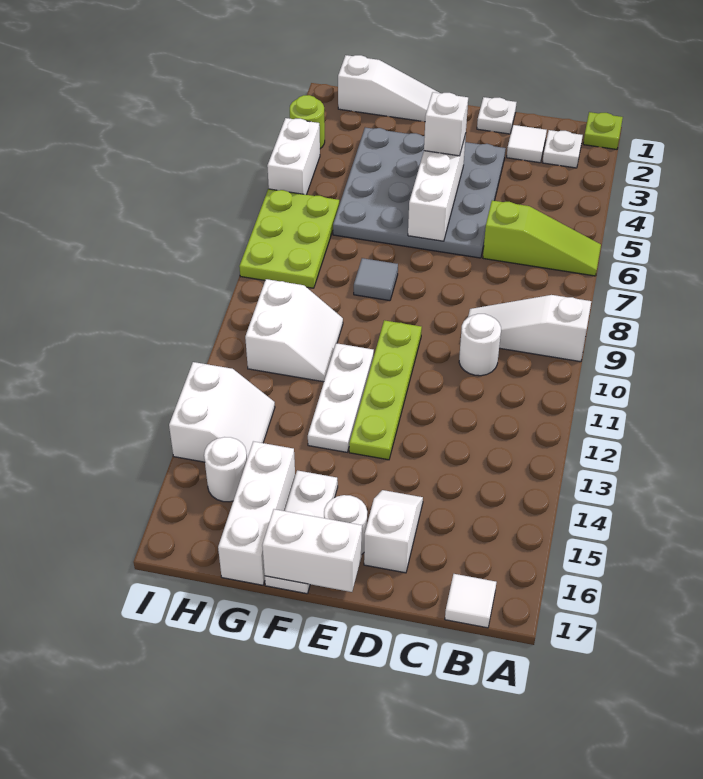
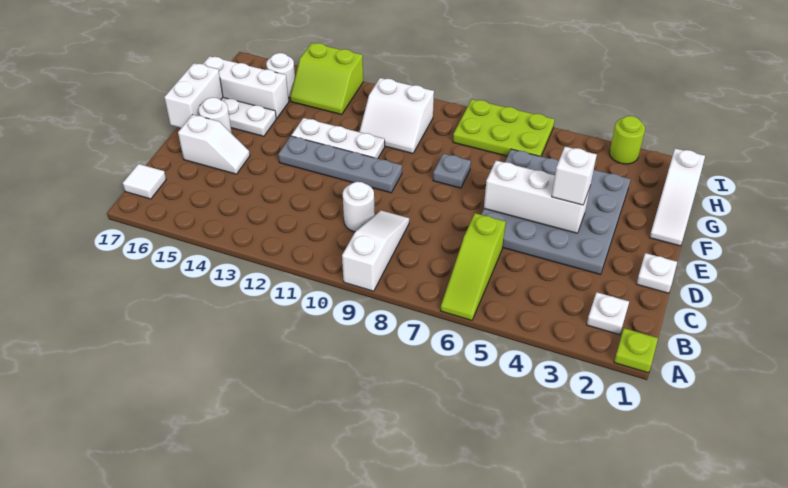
white 1x1 tile [507,125,547,163] -> none
lime 1x4 plate [349,320,422,460] -> grey 1x4 plate [278,136,402,193]
grey 1x1 tile [354,258,398,301] -> grey 1x1 plate [433,154,471,188]
white 2x2 slope [169,362,275,462] -> lime 2x2 slope [290,43,363,115]
white 1x2 brick [267,118,320,195] -> none

